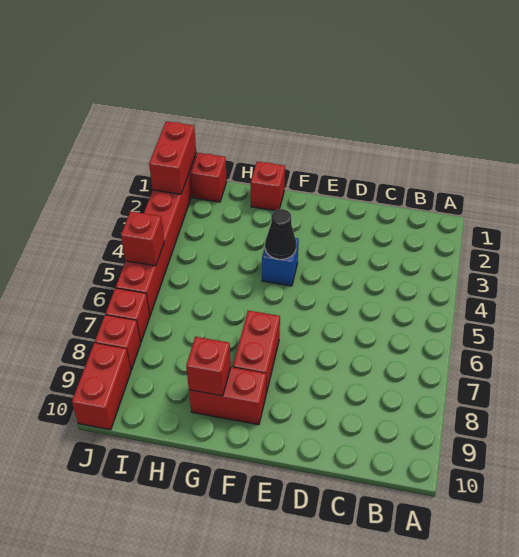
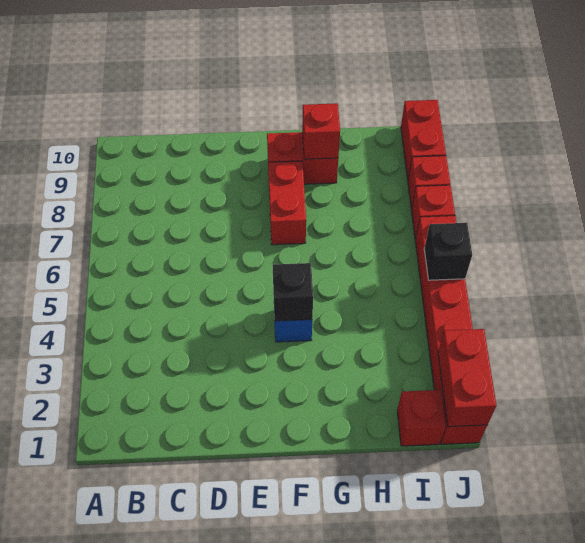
black 1x1 cone [265,209,296,259] -> black 1x1 brick [273,263,313,321]
red 1x1 brick [251,162,285,211] -> none
red 1x1 brick [121,211,164,266] -> black 1x1 brick [424,223,472,280]

